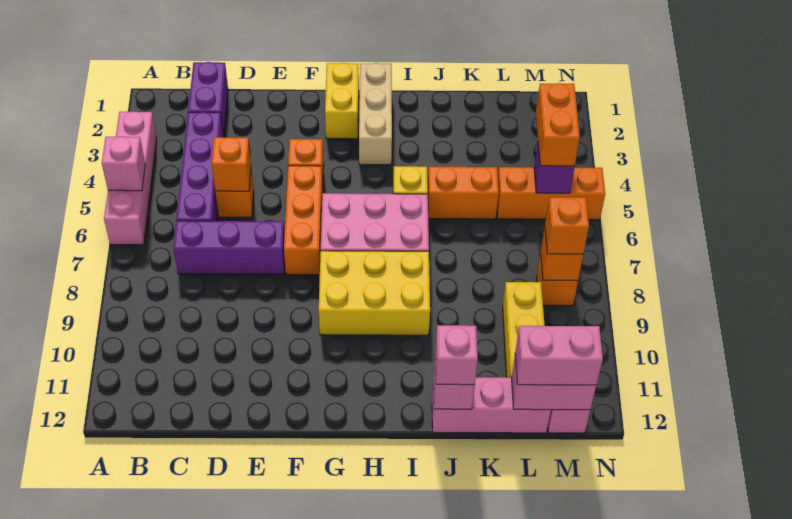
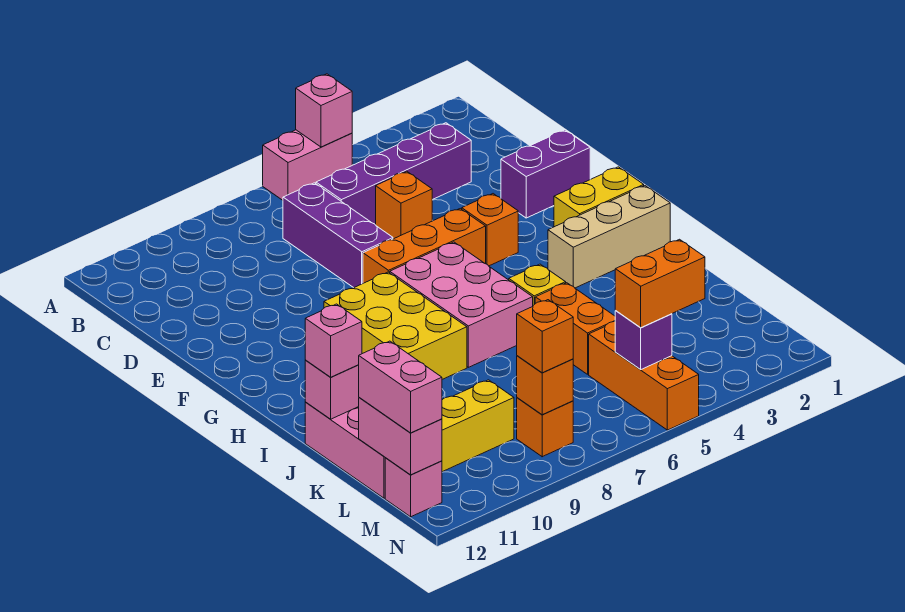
pink 1x4 brick [104,112,157,245] -> pink 1x2 brick [263,130,352,200]
purple 1x2 brick [188,62,228,135] -> purple 1x2 brick moved to [501,130,590,218]
orange 1x1 brick [212,137,251,191] -> none

